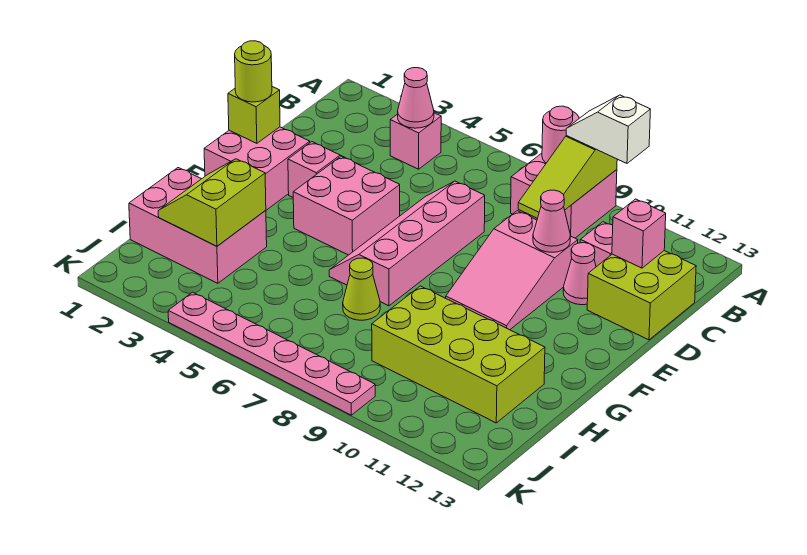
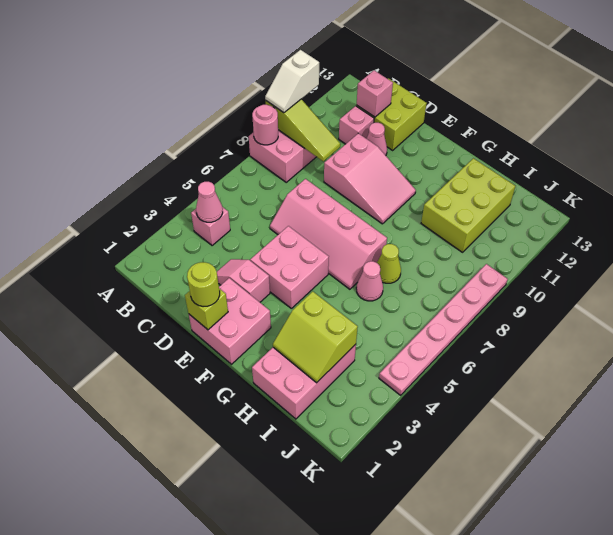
pink 1x1 cone [533,190,570,252] -> pink 1x1 cone moved to [356,261,383,301]
lime 2x4 brick [372,286,545,423] -> lime 2x3 brick [421,158,515,252]

